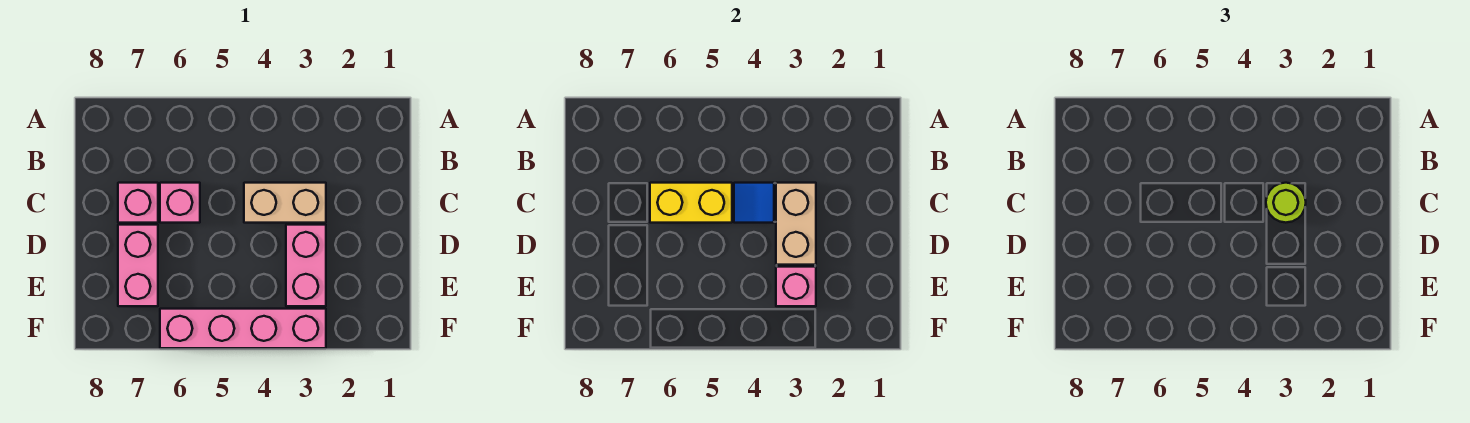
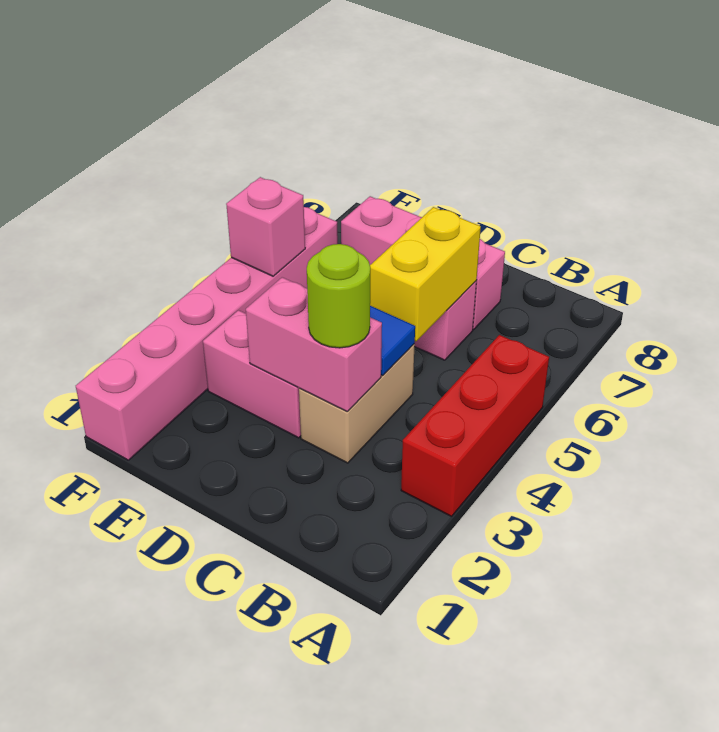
none -> red 1x3 brick [401,335,549,516]
tan 1x2 brick [776,183,816,265] -> pink 1x2 brick [246,277,382,411]
pink 1x1 brick [776,267,816,306] -> pink 1x1 brick moved to [226,177,305,276]
pink 1x4 brick [160,309,326,348] -> pink 1x6 brick [76,207,338,460]

